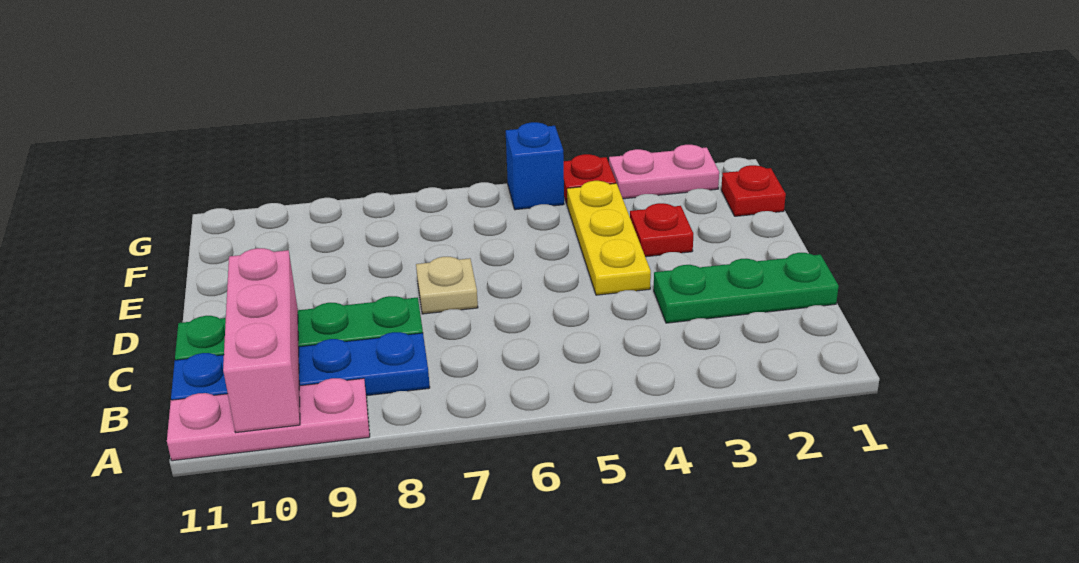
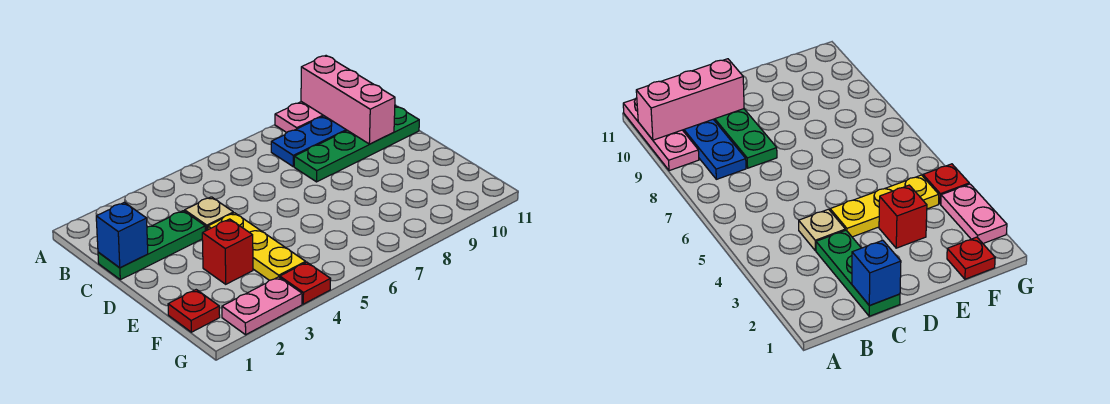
tan 1x1 plate [416,257,478,314] -> tan 1x1 plate moved to [185,197,233,231]
red 1x1 plate [630,203,693,257] -> red 1x1 brick [202,219,253,284]
blue 1x1 brick [506,122,564,210] -> blue 1x1 brick moved to [96,202,148,268]

